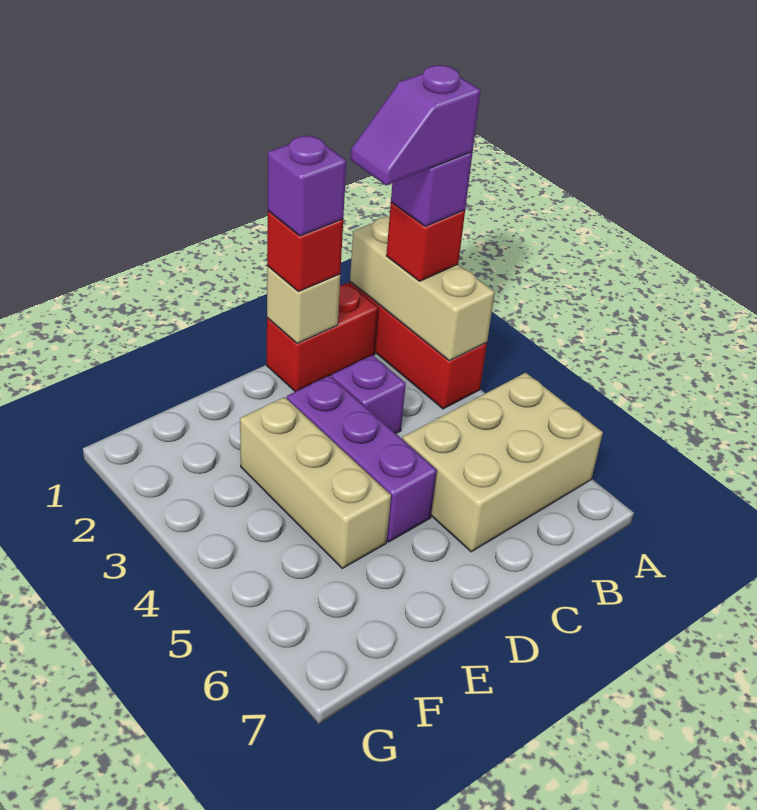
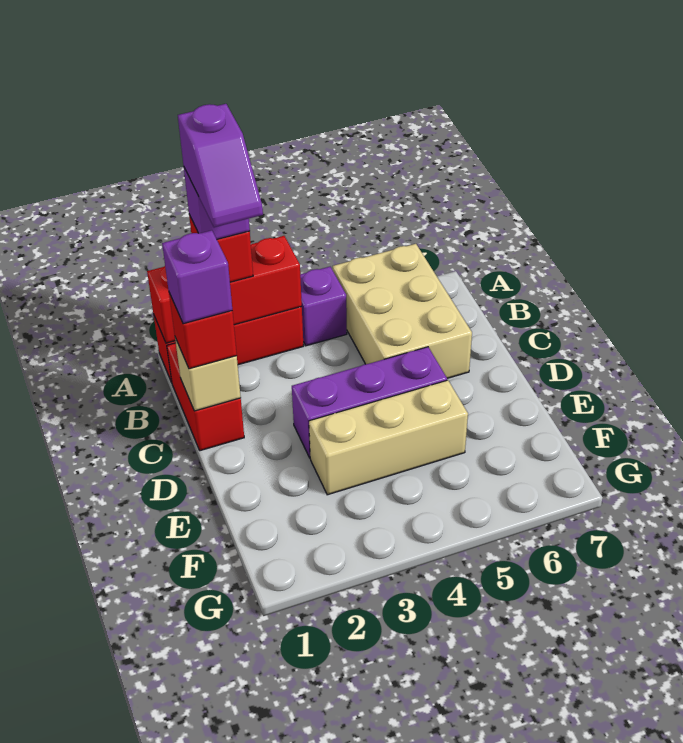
tan 1x3 brick [350,216,495,361] -> red 1x3 brick [147,236,302,343]
purple 1x1 brick [332,355,406,433] -> purple 1x1 brick moved to [300,267,347,346]

